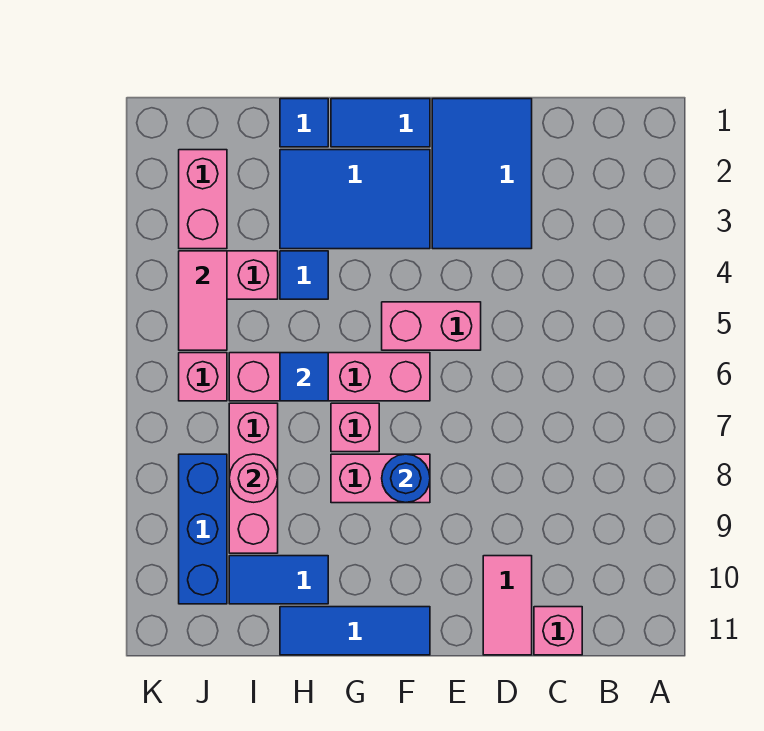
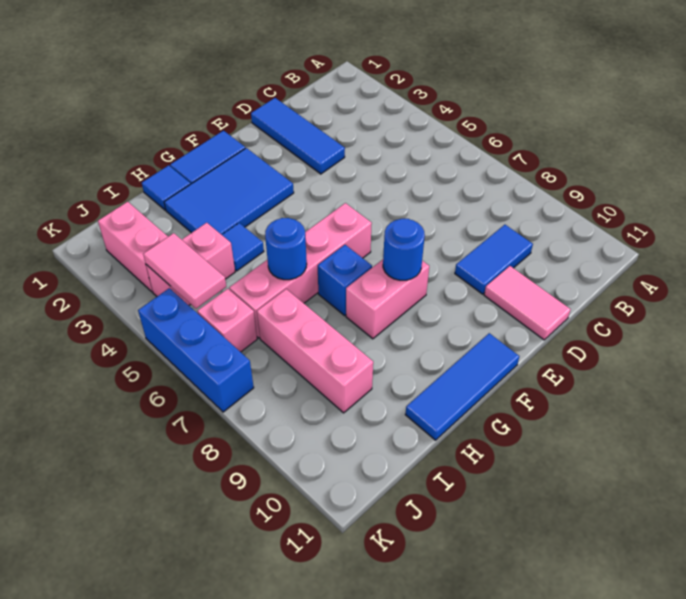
pink 1x1 brick [534,607,582,655] -> none
blue 2x3 tile [432,99,532,249] -> blue 1x3 tile [251,98,345,174]
pink 1x2 brick [382,302,481,350] -> none
pink 1x1 brick [331,403,379,452] -> blue 1x1 brick [318,245,372,315]
blue 1x1 tile [280,353,328,401] -> blue 1x1 round brick [265,218,307,280]
blue 1x2 tile [229,556,328,604] -> blue 1x2 tile moved to [455,225,533,294]
pink 1x1 round brick [229,454,278,502] -> none
blue 1x3 brick [179,454,227,604] -> blue 1x3 brick moved to [138,288,254,412]

